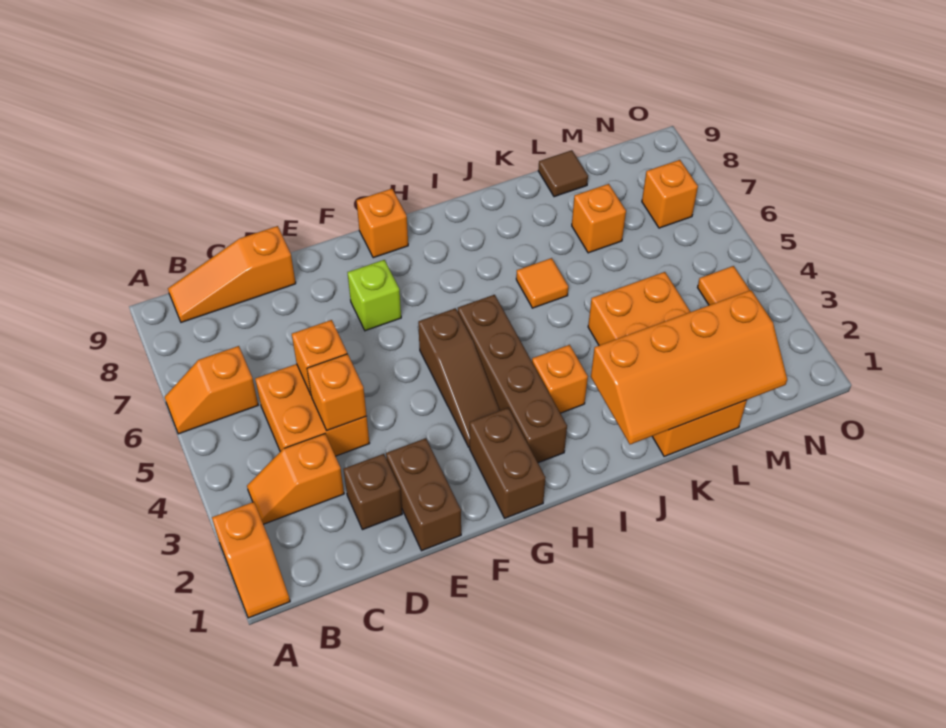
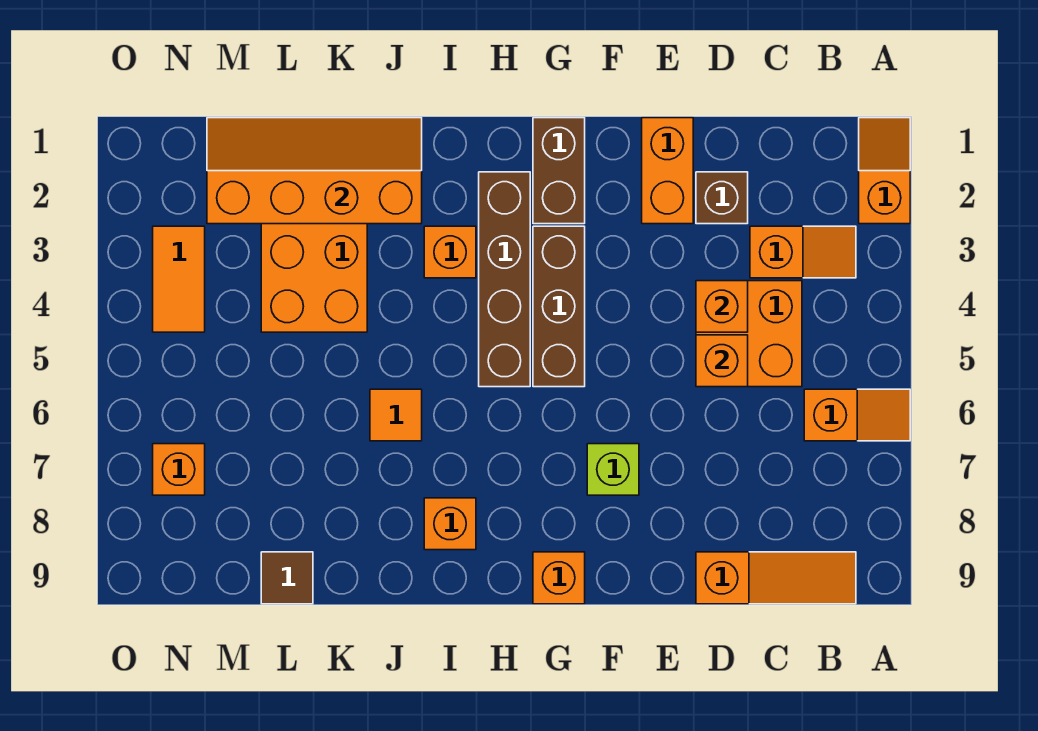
brown 1x2 brick [386,438,461,551] -> orange 1x2 brick [642,118,693,224]
brown 1x3 slope [418,308,500,447] -> brown 1x3 brick [533,226,585,387]
orange 1x1 brick [572,184,626,253] -> orange 1x1 brick moved to [424,498,476,550]

